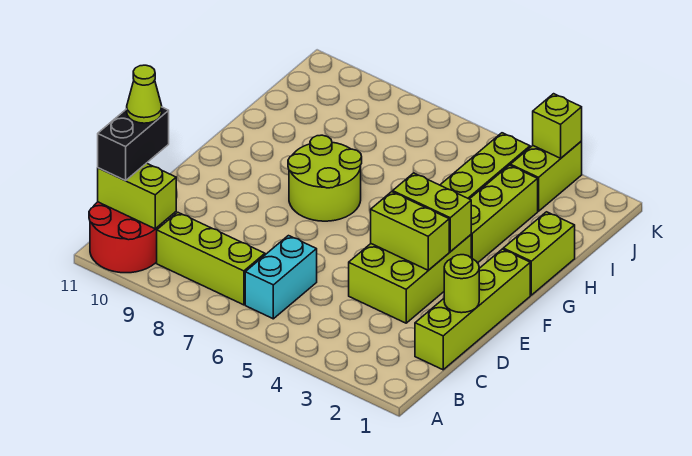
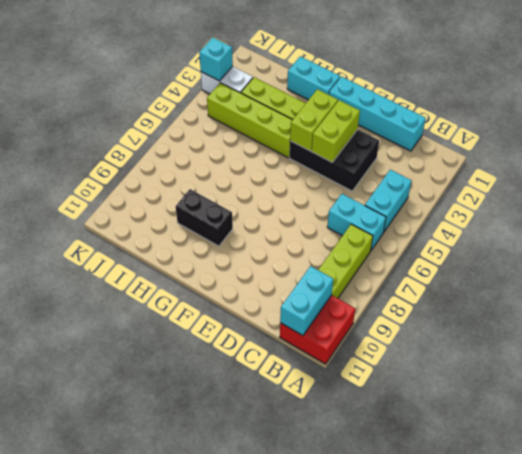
red 2x2 round brick [89,202,162,273] -> red 2x2 brick [280,295,355,364]
none -> cyan 1x2 brick [365,170,412,232]
lime 1x2 brick [98,163,176,229] -> cyan 1x2 brick [280,266,333,336]
black 1x2 brick [98,107,169,181] -> black 1x2 brick moved to [176,189,233,246]
lime 1x4 brick [415,249,530,370] -> cyan 1x4 brick [329,76,426,151]
lime 1x1 cone [127,65,162,123] -> none
lime 1x1 round brick [444,255,479,313] -> none
lime 2x3 brick [349,235,471,323] -> black 2x3 brick [289,129,379,191]
lime 2x2 round brick [288,135,362,221] -> none
lime 1x2 brick [503,212,575,295] -> cyan 1x2 brick [287,56,340,100]
lime 1x2 brick [510,141,582,211] -> white 1x2 brick [201,66,253,94]
lime 1x1 brick [533,94,582,158] -> cyan 1x1 brick [199,37,233,81]

